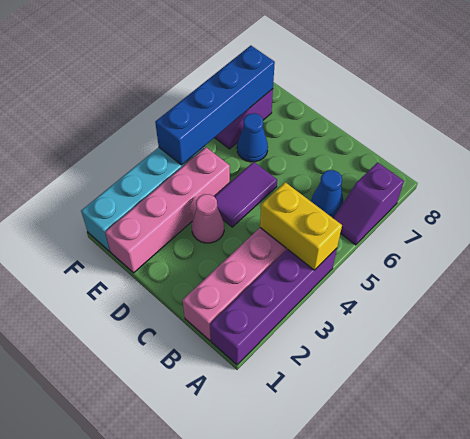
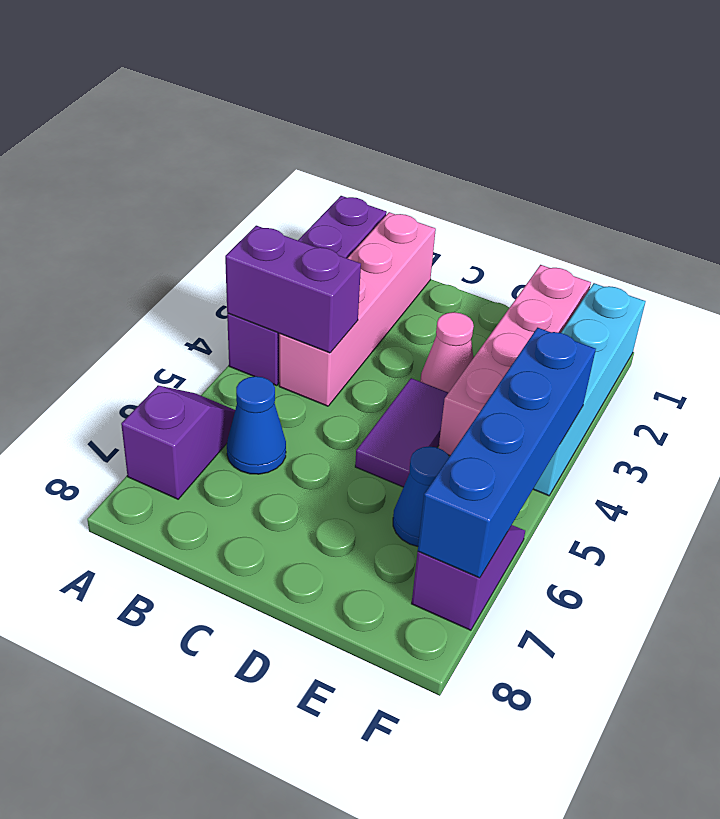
yellow 1x2 brick [260,182,342,270] -> purple 1x2 brick [225,226,361,353]

